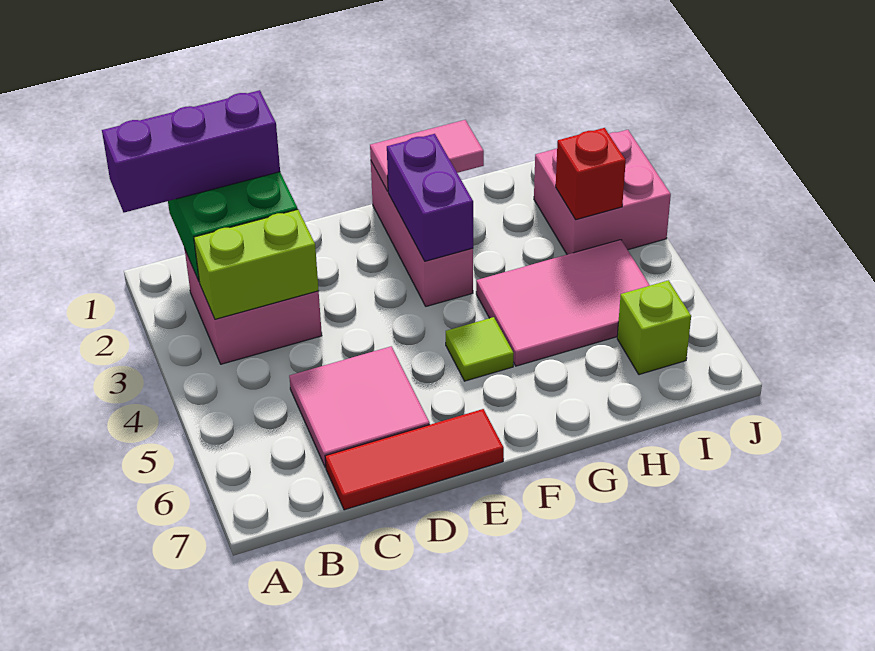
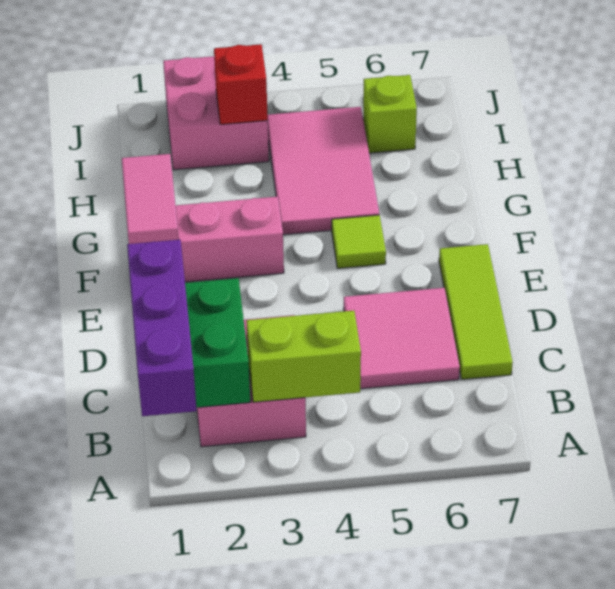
lime 1x2 brick [194,210,319,319] -> lime 1x2 brick turned to [246,311,361,402]
red 1x3 tile [325,409,504,510] -> lime 1x3 tile [439,244,513,379]
purple 1x2 brick [387,134,473,261] -> none

